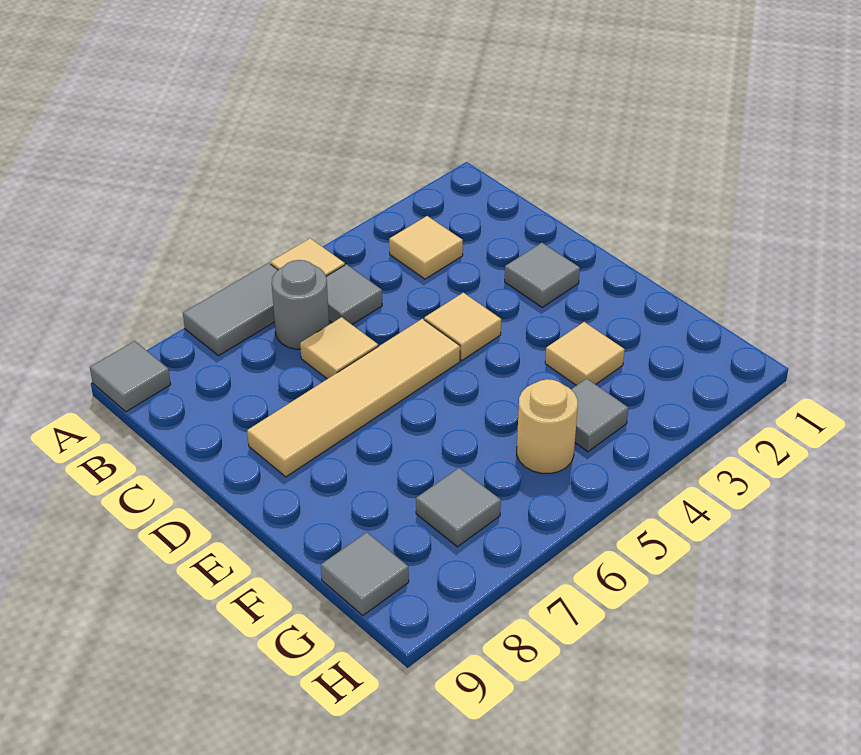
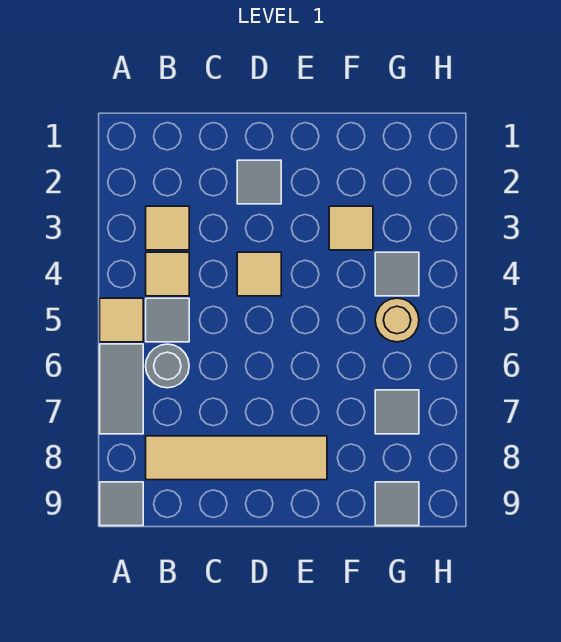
tan 1x1 tile [300,317,378,379] -> tan 1x1 tile moved to [146,252,189,296]
tan 1x4 tile [247,319,460,477] -> tan 1x4 tile turned to [146,436,327,480]

